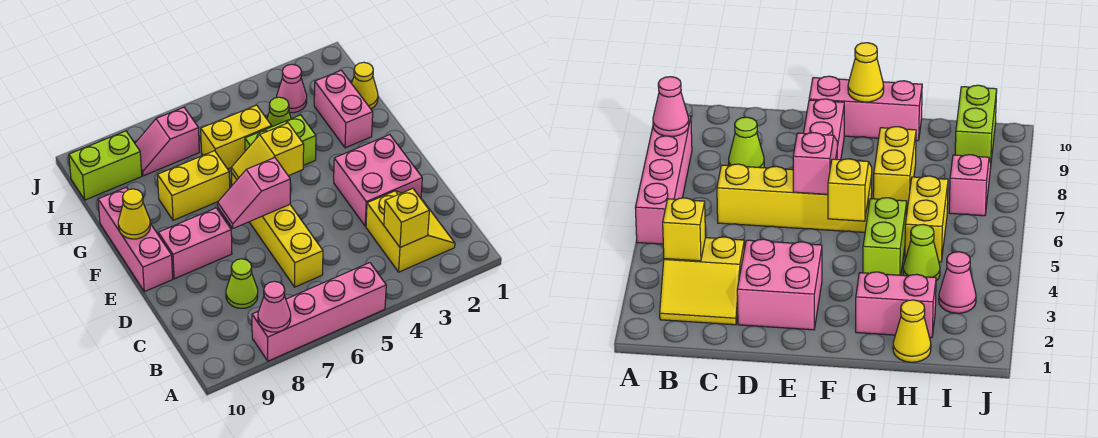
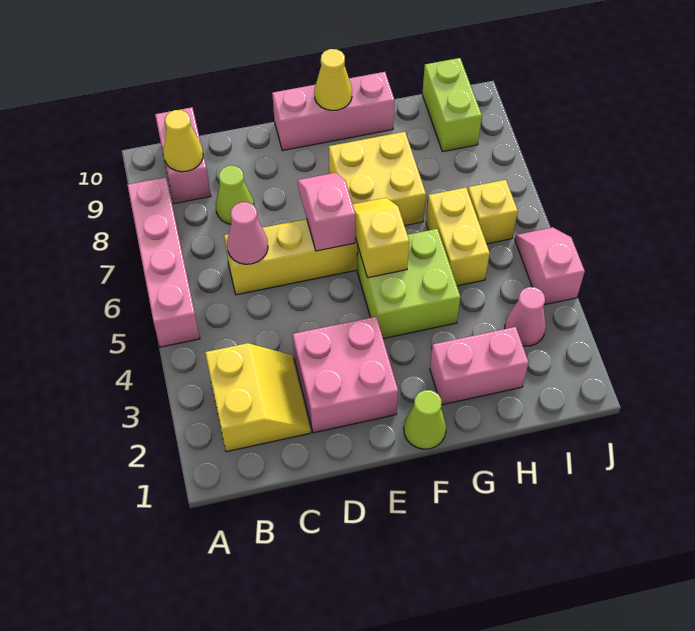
pink 1x1 cone [258,281,291,332] -> pink 1x1 cone moved to [227,202,268,264]
yellow 2x2 slope [366,191,455,272] -> yellow 2x2 slope turned to [205,343,311,452]
yellow 1x1 brick [384,189,429,247] -> yellow 1x1 brick moved to [468,180,518,244]
pink 1x2 brick [158,208,232,279] -> pink 1x2 brick moved to [155,107,211,204]
lime 1x2 brick [245,115,316,166] -> lime 2x2 brick [357,229,461,339]
yellow 1x2 brick [158,151,230,220] -> yellow 2x2 brick [329,132,426,226]
yellow 1x1 cone [351,62,378,109] -> yellow 1x1 cone moved to [164,110,203,172]
lime 1x1 cone [267,97,291,127] -> lime 1x1 cone moved to [404,390,446,449]
pink 1x2 slope [135,107,199,176] -> pink 1x2 slope moved to [515,227,585,305]

